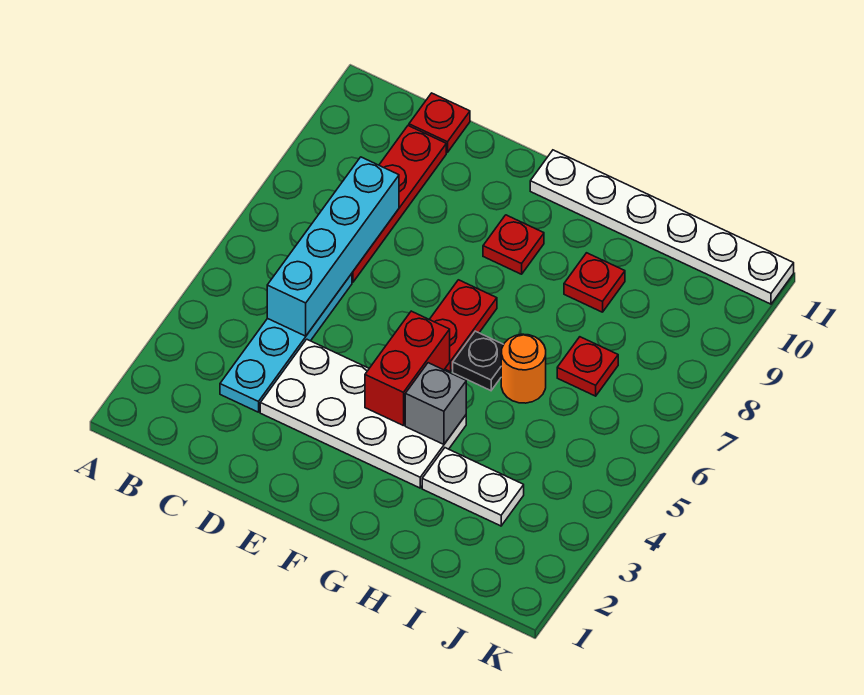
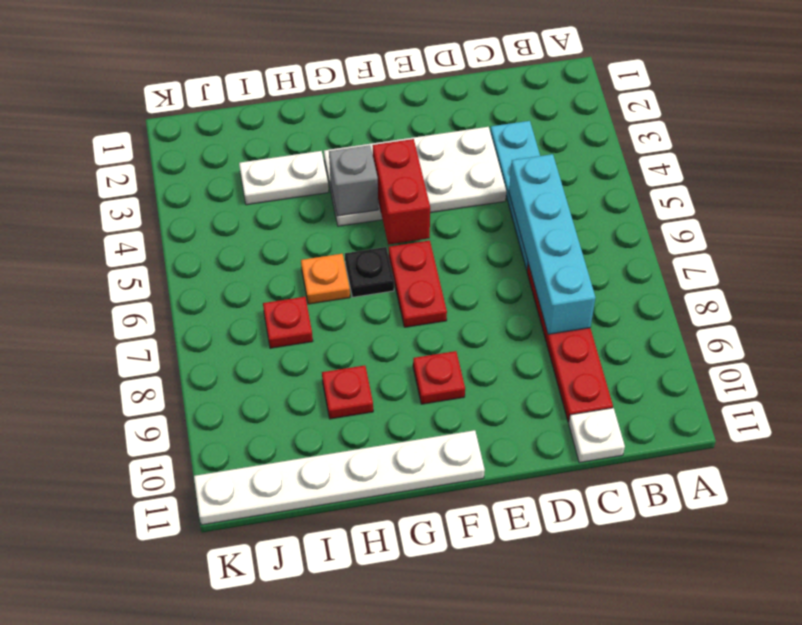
red 1x1 plate [409,93,470,153] -> white 1x1 plate [569,408,625,463]
orange 1x1 round brick [501,334,546,403] -> orange 1x1 plate [301,254,350,304]

